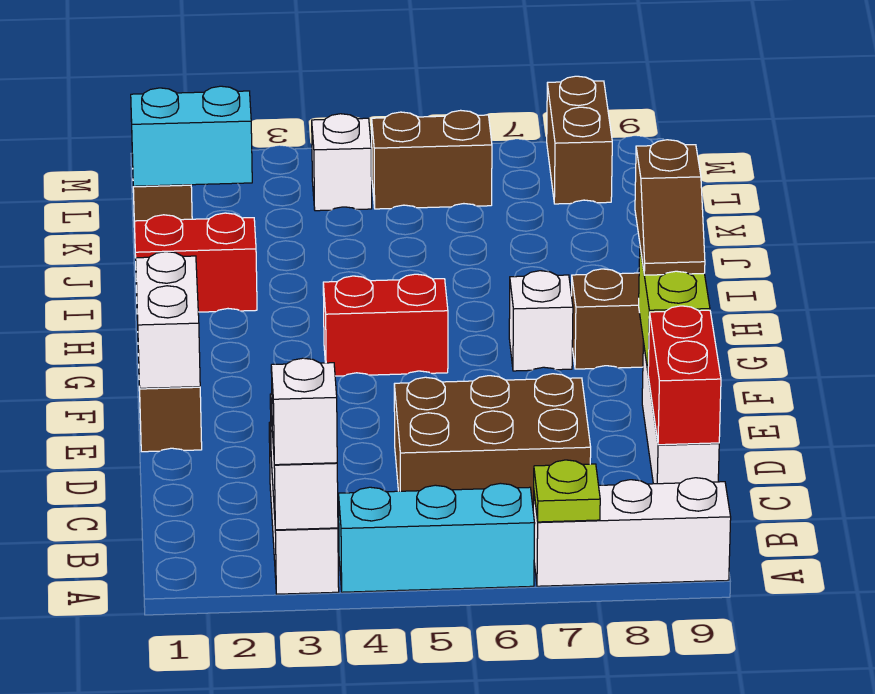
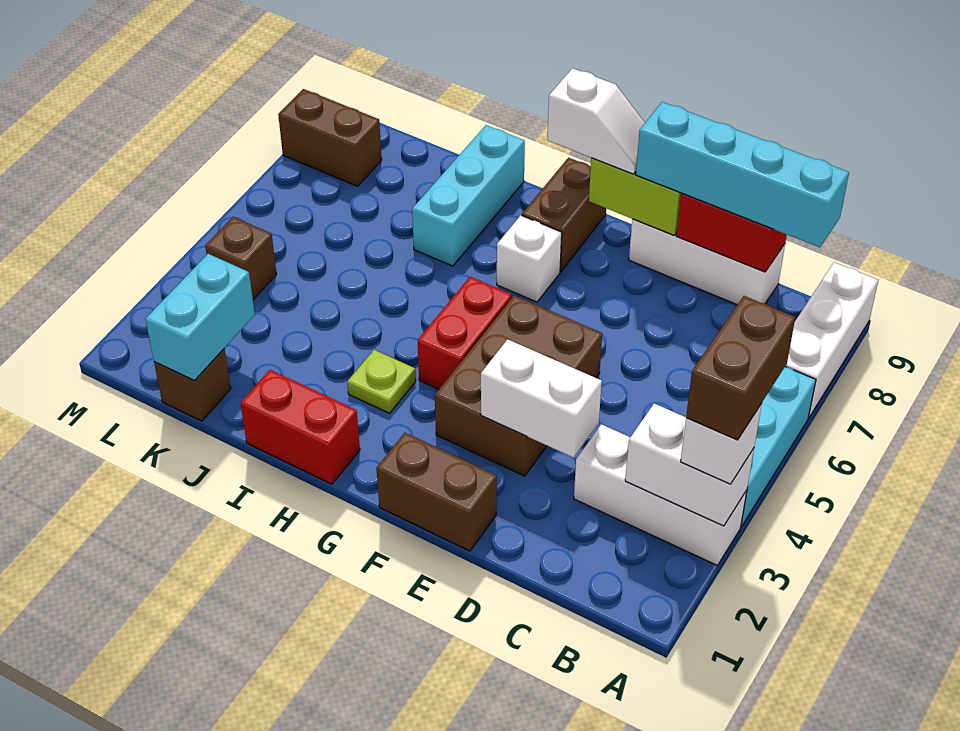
lime 1x1 plate [534,460,600,522] -> lime 1x1 plate moved to [347,350,416,413]
none -> cyan 1x4 brick [636,102,849,247]
brown 2x3 brick [394,374,591,505] -> brown 2x3 brick moved to [435,296,602,476]
white 1x2 brick [136,252,200,388] -> white 1x2 brick moved to [481,339,602,458]
brown 1x2 slope [635,140,705,275] -> white 1x2 slope [548,68,645,174]
red 1x2 brick [134,213,257,312] -> red 1x2 brick turned to [240,370,360,484]
none -> cyan 1x3 brick [412,125,525,266]
white 1x1 brick [312,114,372,211] -> brown 1x1 brick [205,217,277,300]
brown 1x2 brick [372,110,492,209] -> brown 1x2 brick moved to [686,296,795,440]

